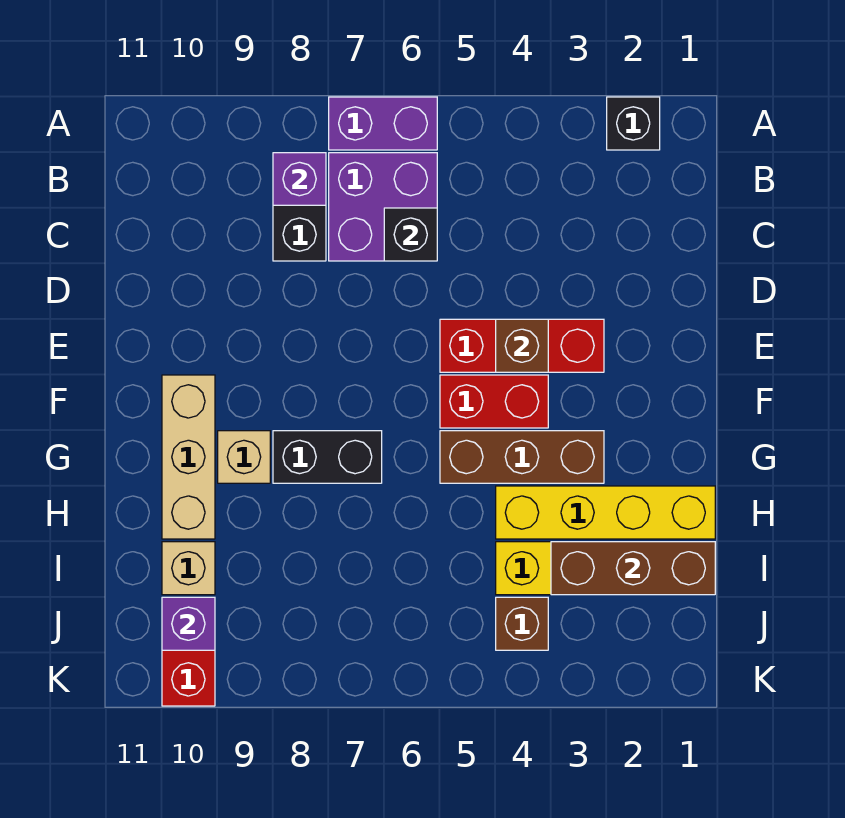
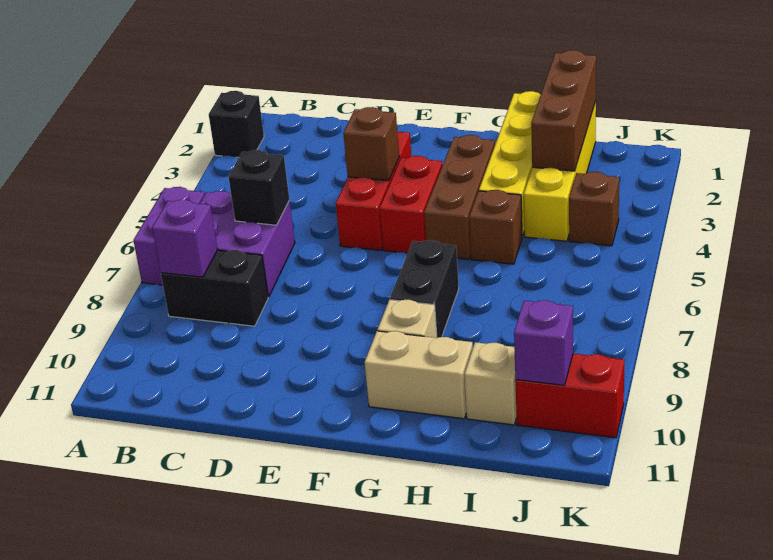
tan 1x3 brick [162,375,215,539] -> tan 1x2 brick [365,331,473,419]
none -> brown 1x1 brick [469,190,522,264]

